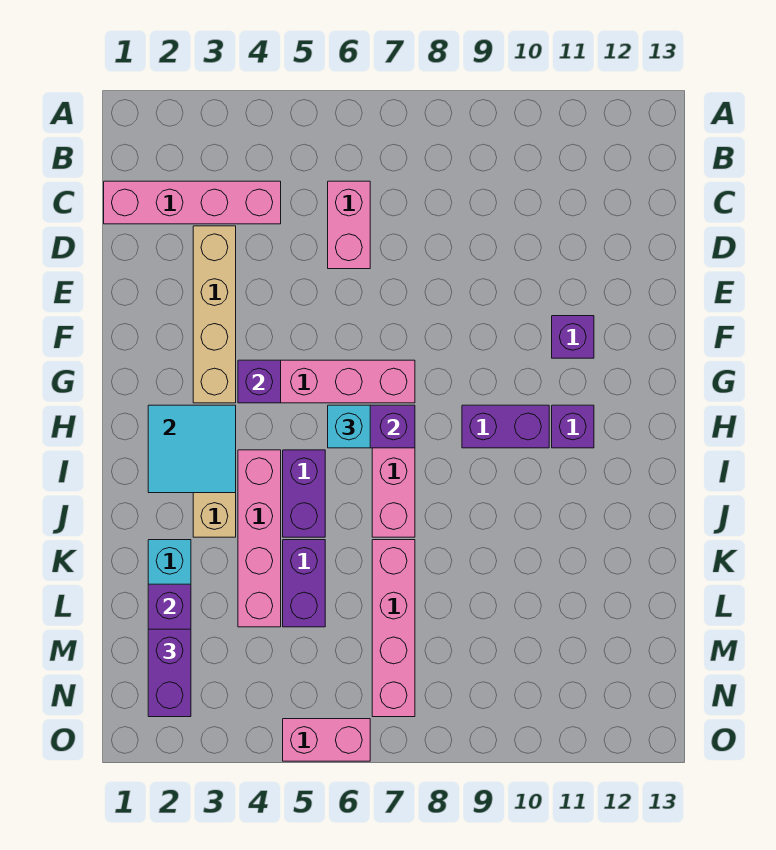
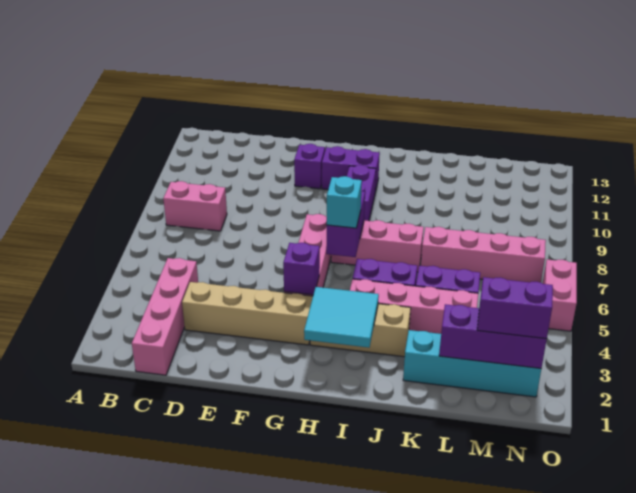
pink 1x2 brick [328,181,370,269] -> pink 1x2 brick moved to [163,181,227,231]
purple 1x1 brick [552,405,594,448] -> purple 1x2 brick [322,146,380,193]

